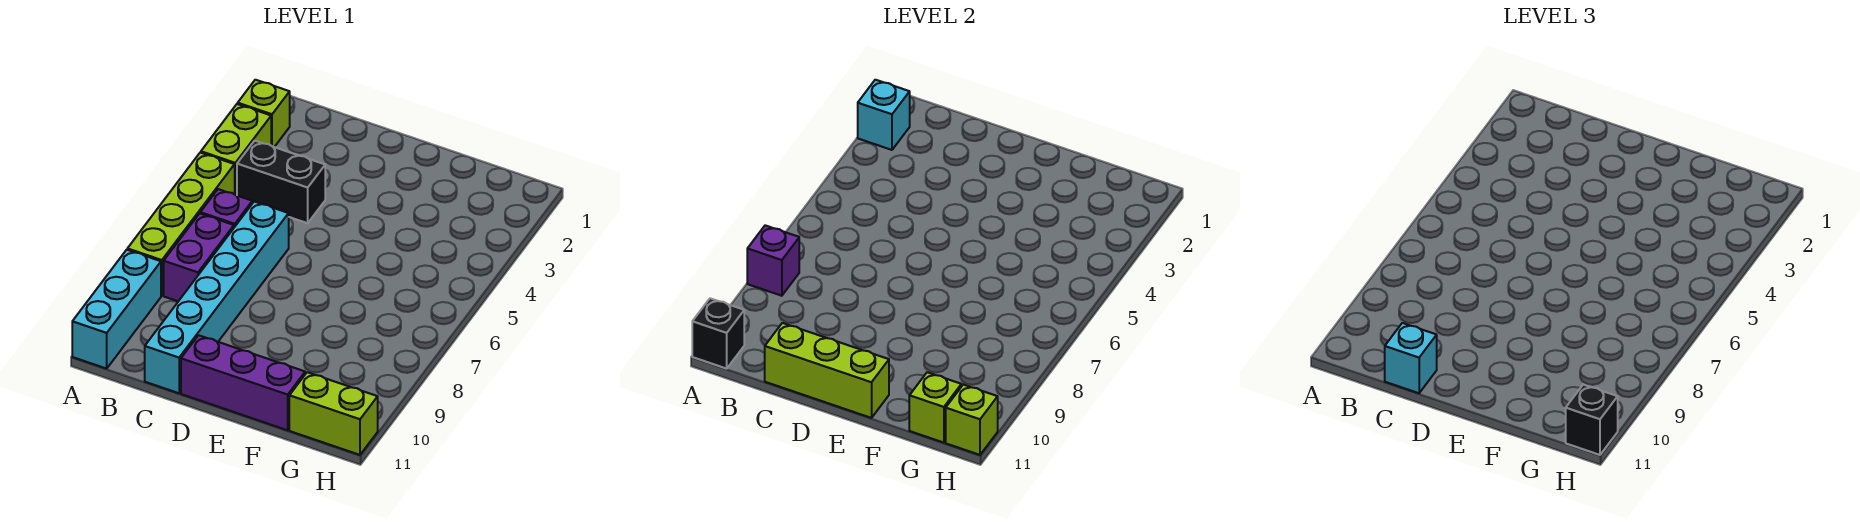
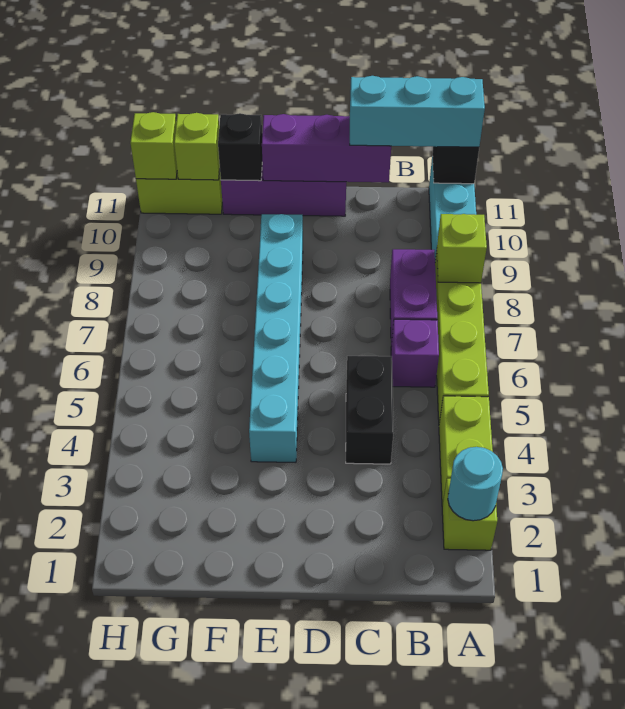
cyan 1x1 brick [858,80,910,150] -> cyan 1x1 round brick [448,447,503,521]
purple 1x1 brick [747,225,799,296] -> lime 1x1 brick [437,214,487,283]
black 1x2 brick [237,141,325,223] -> black 1x2 brick turned to [346,356,393,464]
cyan 1x6 brick [145,202,289,393] -> cyan 1x6 brick moved to [249,214,303,462]
lime 1x3 brick [765,323,889,418] -> purple 1x3 brick [262,114,391,182]
cyan 1x1 brick [1385,323,1437,393] -> cyan 1x3 brick [350,76,485,147]
black 1x1 brick [1566,385,1618,455] -> black 1x1 brick moved to [218,113,262,181]

